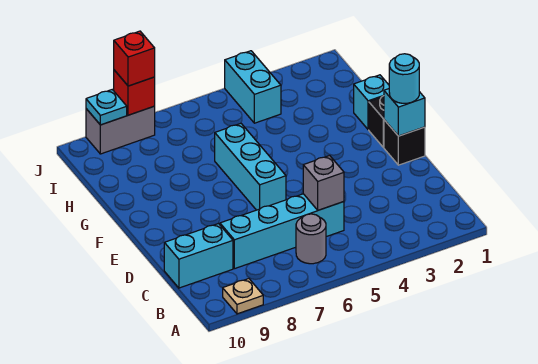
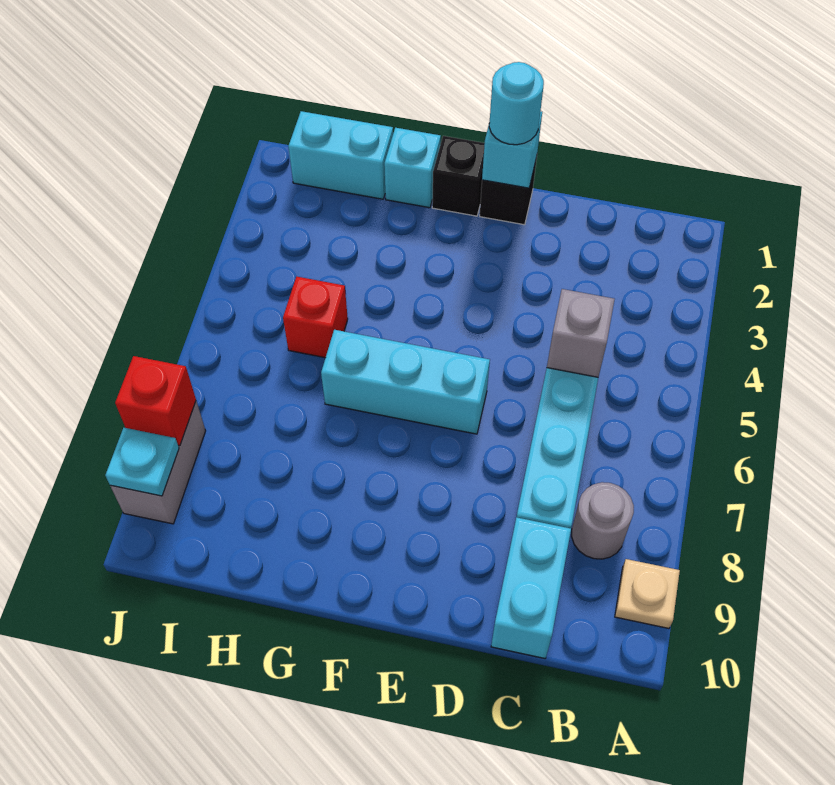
grey 1x1 round brick [296,214,326,264] -> grey 1x1 round brick moved to [572,482,634,559]
cyan 1x2 brick [225,51,281,123] -> cyan 1x2 brick moved to [288,111,393,199]
red 1x1 brick [114,31,155,86] -> red 1x1 brick moved to [283,277,348,358]

